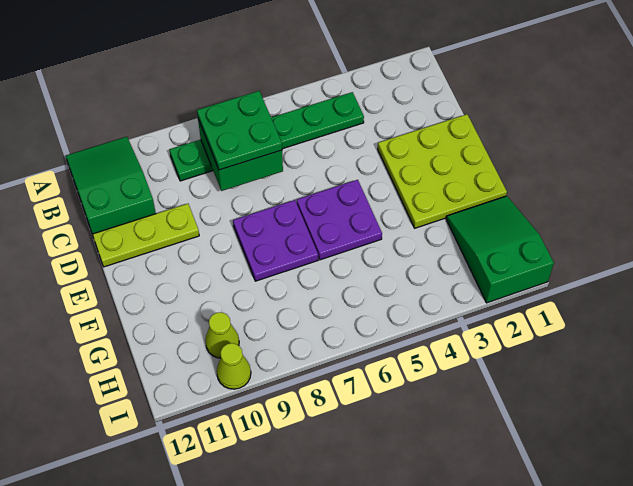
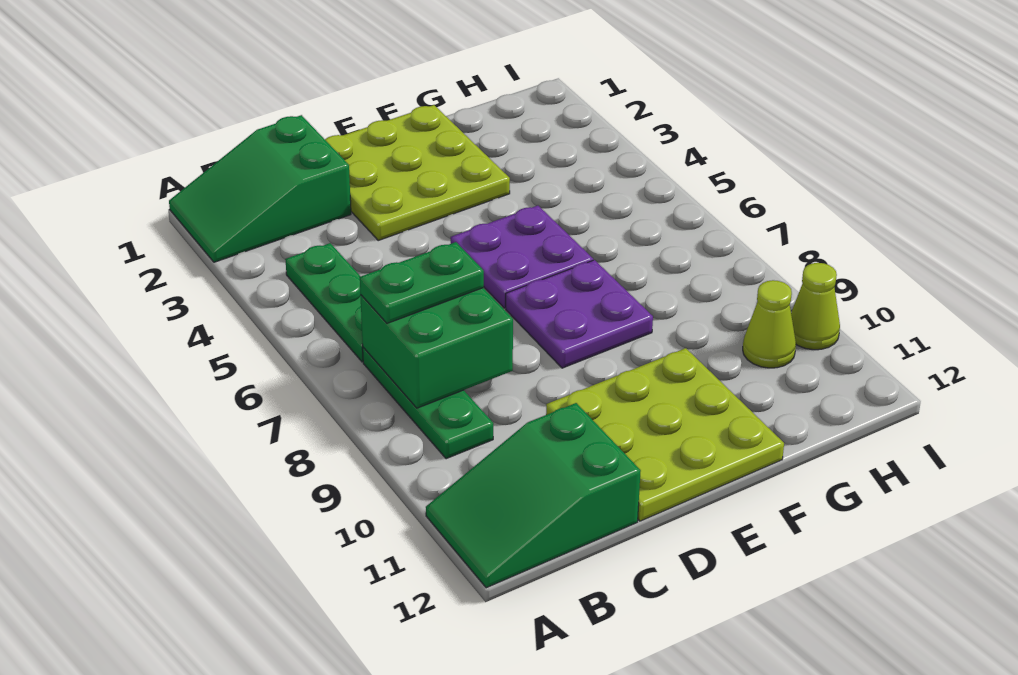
green 2x2 plate [197,91,282,170] -> green 1x2 plate [360,242,484,323]
lime 1x3 plate [92,204,199,267] -> lime 3x3 plate [546,348,784,521]
green 2x3 slope [446,196,554,303] -> green 2x3 slope moved to [169,115,351,262]

